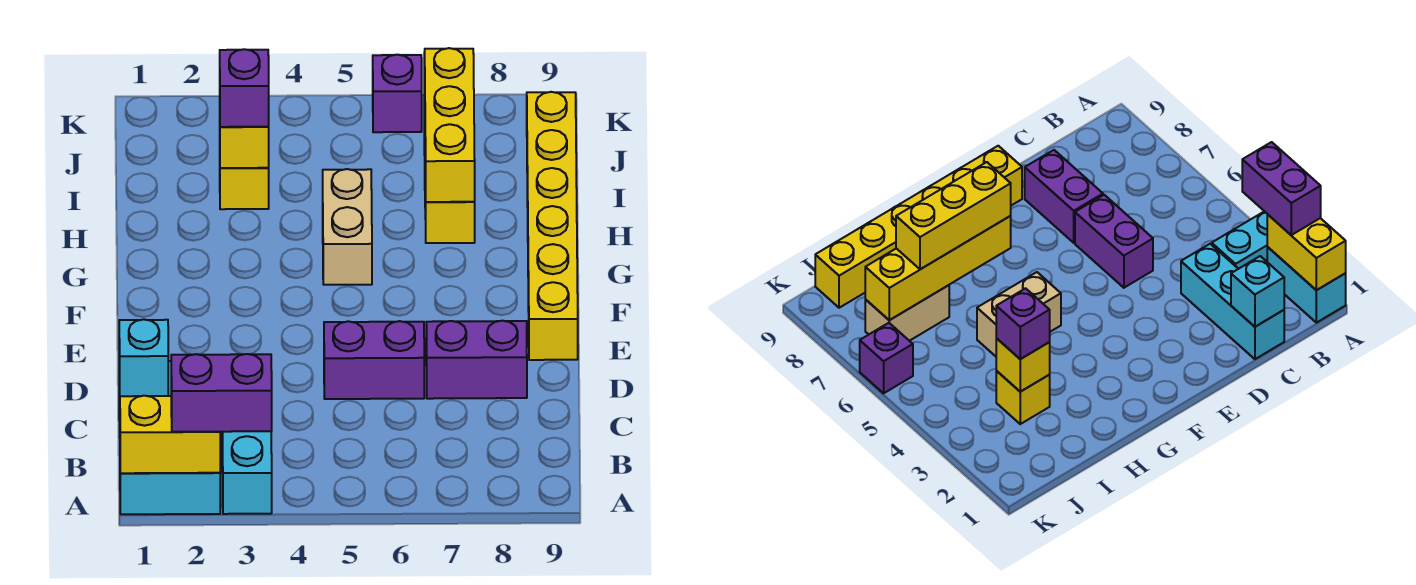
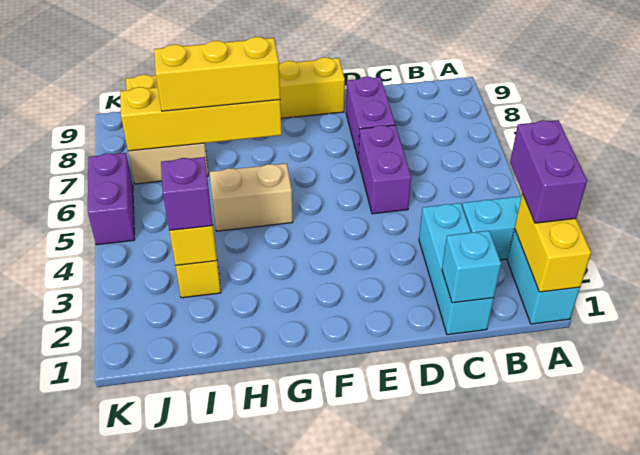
purple 1x1 brick [373,55,422,132] -> purple 1x2 brick [88,153,135,245]

